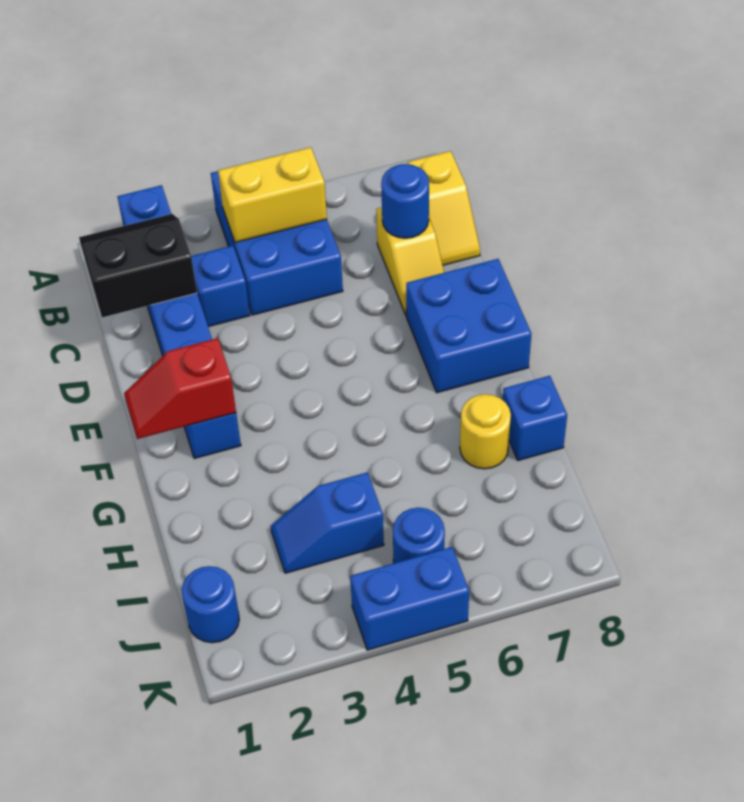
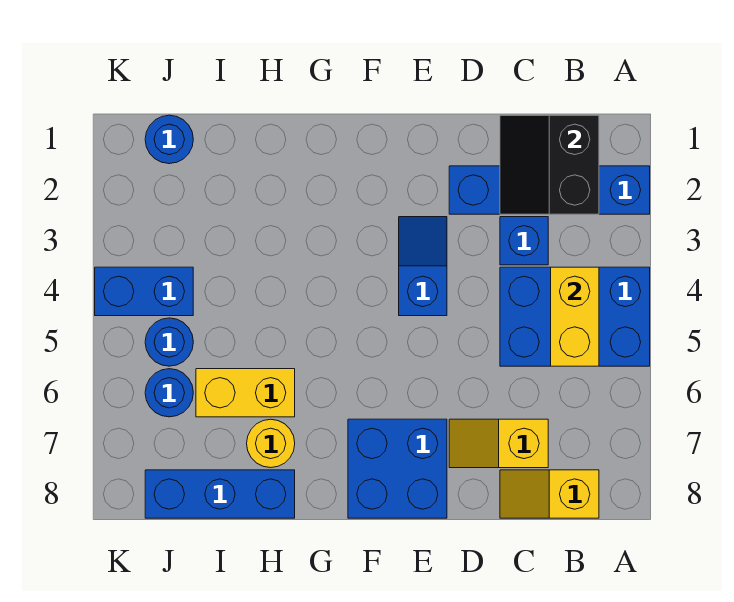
blue 1x6 brick [117,185,241,459] -> blue 1x4 brick [449,166,650,214]
black 2x2 slope [79,214,197,317] -> black 2x2 slope turned to [500,115,599,214]
blue 1x1 round brick [381,164,429,238] -> blue 1x1 round brick moved to [145,369,193,417]
red 1x2 slope [124,338,236,439] -> none
none -> yellow 1x2 brick [196,369,295,417]
blue 1x1 brick [503,376,567,460] -> blue 1x3 brick [145,470,295,518]
blue 1x2 slope [271,472,384,573] -> blue 1x2 slope moved to [399,217,447,316]
blue 1x2 brick [350,547,469,650] -> blue 1x2 brick turned to [95,267,193,316]

